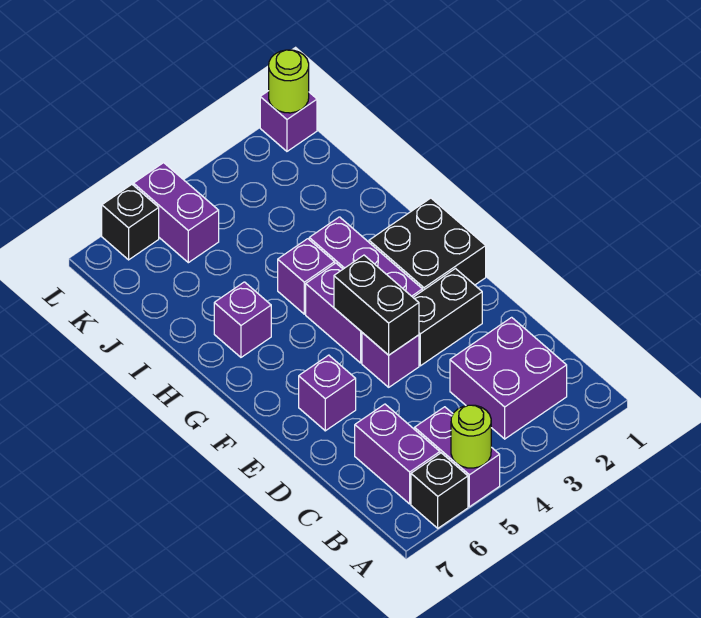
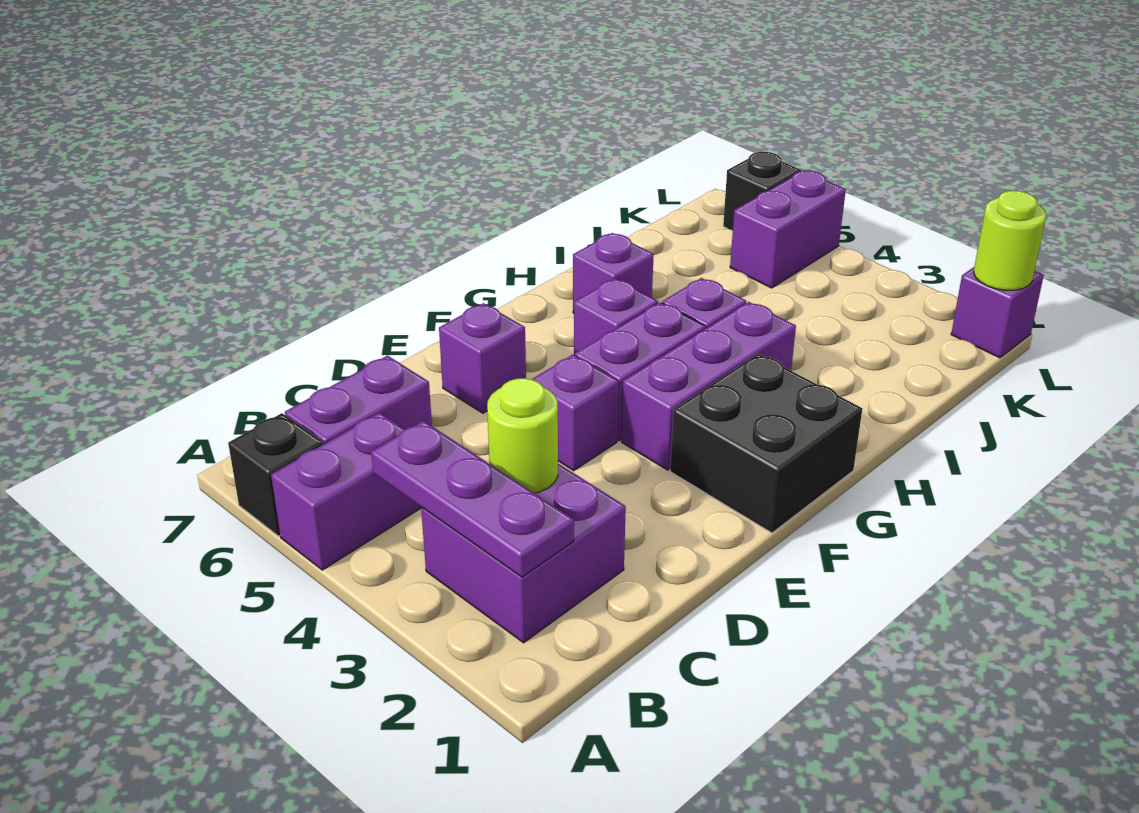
lime 1x1 round brick [451,405,491,468] -> lime 1x1 round brick moved to [487,378,558,493]
none -> purple 1x3 plate [371,421,574,577]
black 1x2 brick [413,269,482,366] -> none
black 1x2 brick [334,255,419,355] -> none
none -> purple 1x1 brick [574,278,658,355]

